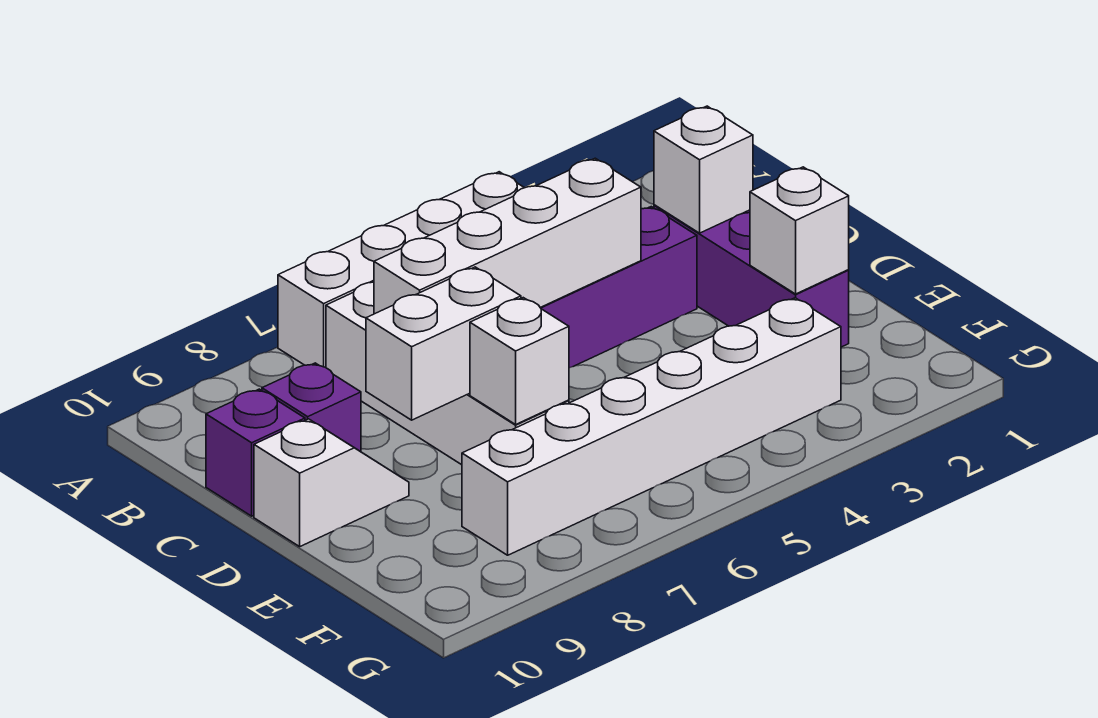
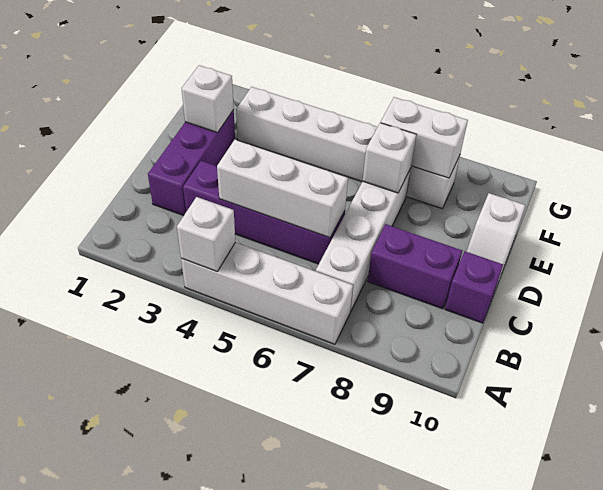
white 1x1 brick [654,106,753,233] -> white 1x1 brick moved to [177,197,236,271]
white 1x4 brick [374,158,641,314] -> white 1x3 brick [217,140,348,238]
purple 1x1 brick [262,363,361,452] -> purple 1x2 brick [368,224,462,309]
white 1x2 brick [366,267,521,420] -> white 1x2 brick moved to [381,97,468,178]
white 1x2 slope [254,419,409,547] -> white 1x2 slope turned to [466,193,526,284]

